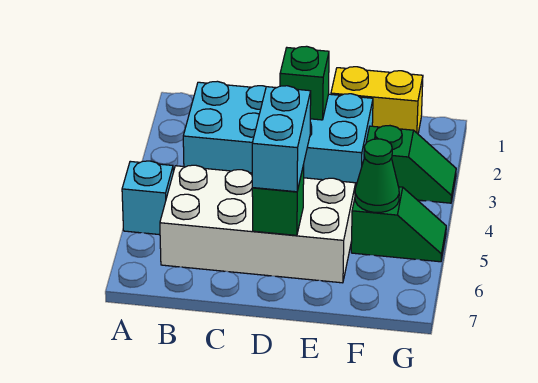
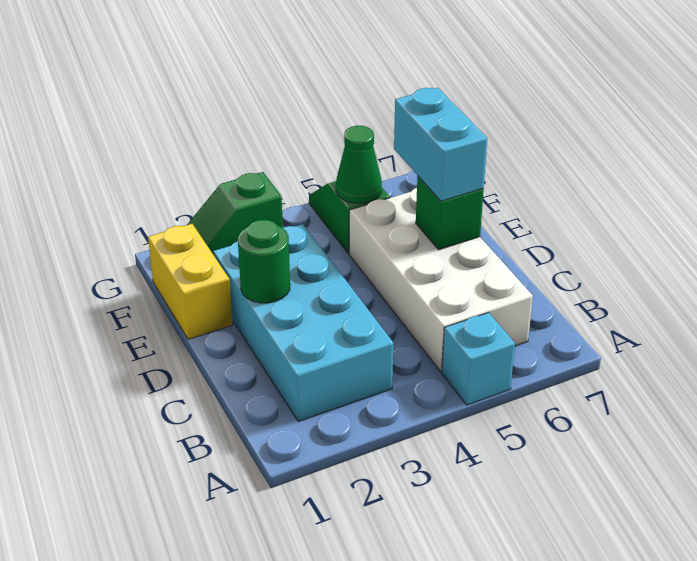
green 1x1 brick [280,46,329,120] -> green 1x1 round brick [238,220,290,303]
cyan 1x2 brick [252,86,311,192] -> cyan 1x2 brick turned to [394,88,487,201]
green 1x2 slope [364,126,456,203] -> green 1x2 slope turned to [187,172,283,255]

